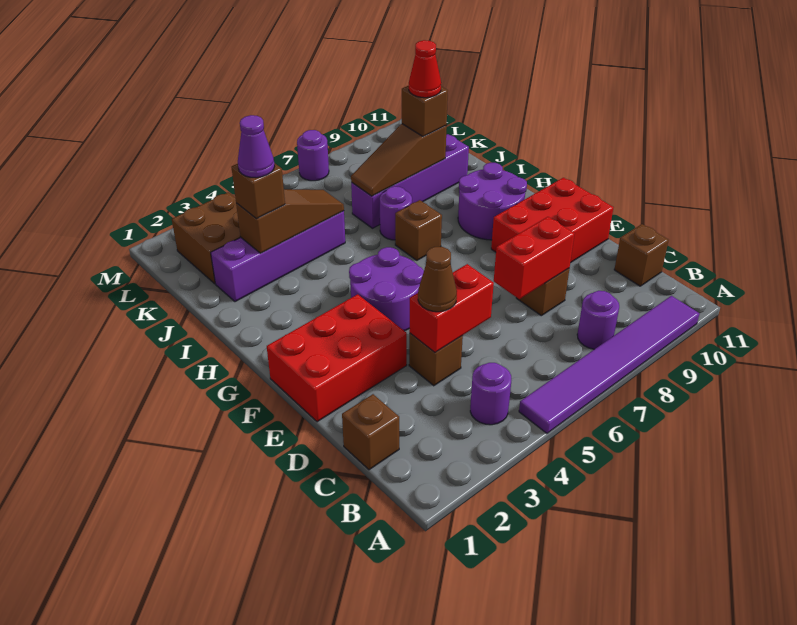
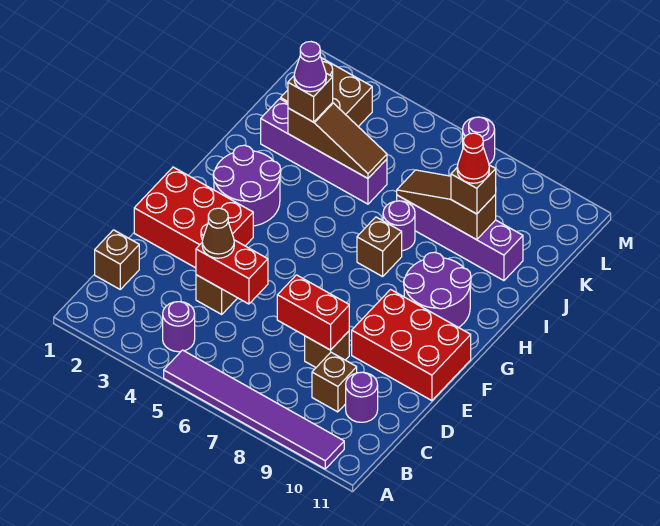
purple 1x1 round brick [577,291,619,349] -> purple 1x1 round brick moved to [346,372,378,422]
brown 1x1 brick [614,224,669,286] -> brown 1x1 brick moved to [312,352,357,412]
purple 2x2 round brick [349,247,424,331] -> purple 2x2 round brick moved to [213,145,281,226]

